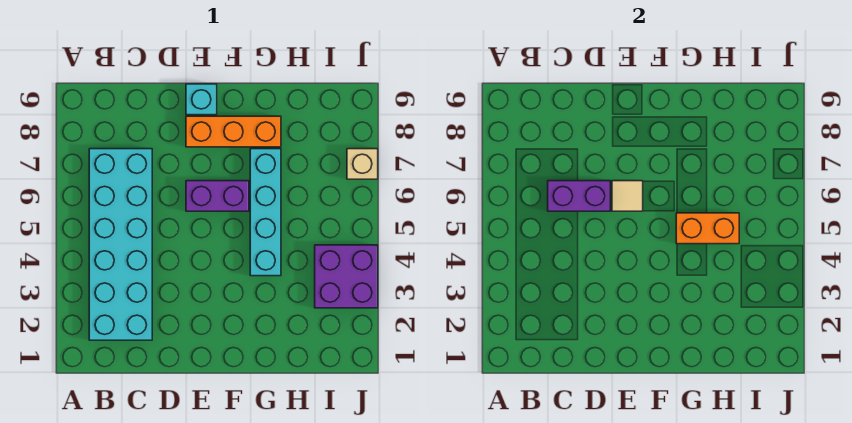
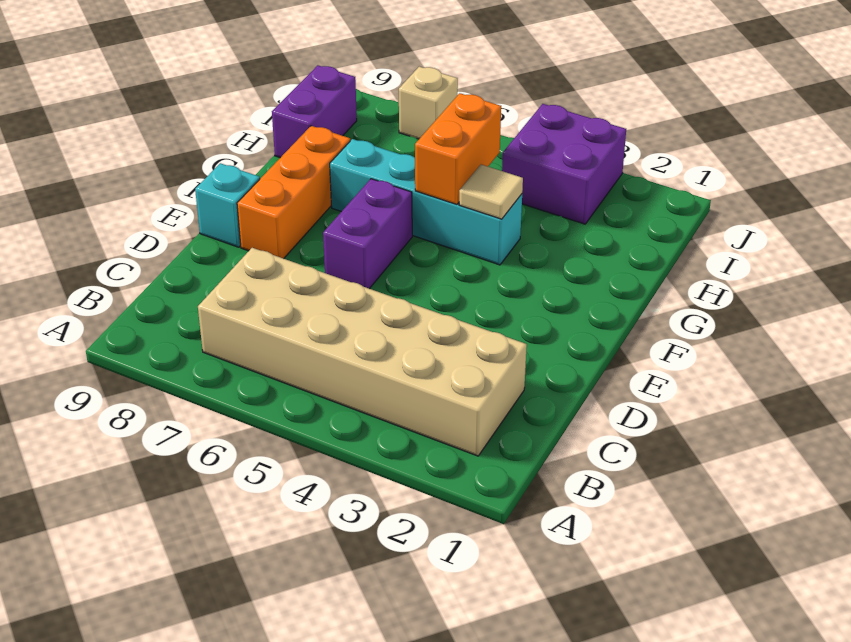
cyan 2x6 brick [89,149,152,340] -> tan 2x6 brick [198,248,527,456]
purple 1x2 brick [548,181,610,211] -> purple 1x2 brick moved to [272,65,357,158]
tan 1x1 tile [612,181,643,211] -> tan 1x1 tile moved to [459,165,523,219]

